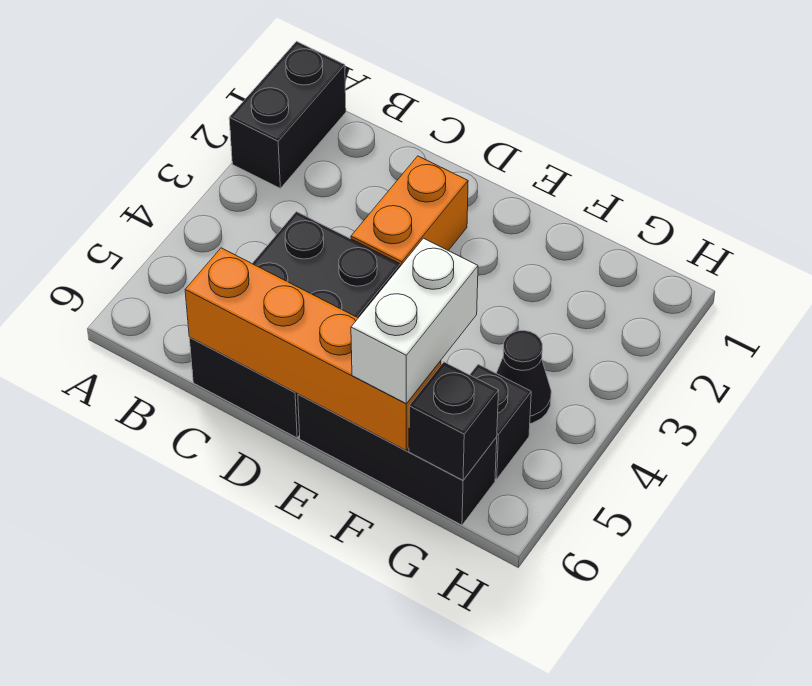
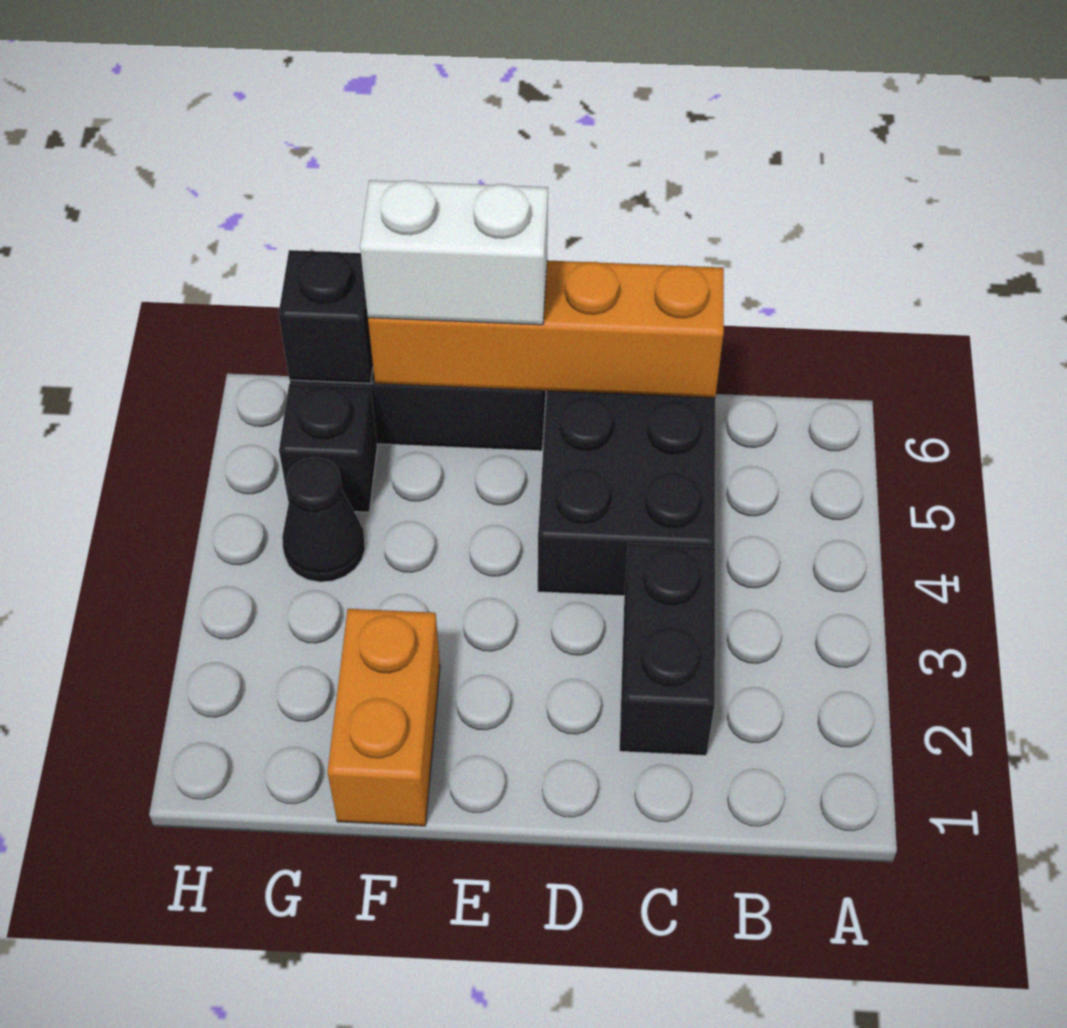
black 1x2 brick [229,41,346,188] -> black 1x2 brick moved to [620,543,715,755]
orange 1x2 brick [351,156,468,266] -> orange 1x2 brick moved to [328,609,440,826]
white 1x2 brick [351,238,478,404] -> white 1x2 brick turned to [360,180,548,325]

